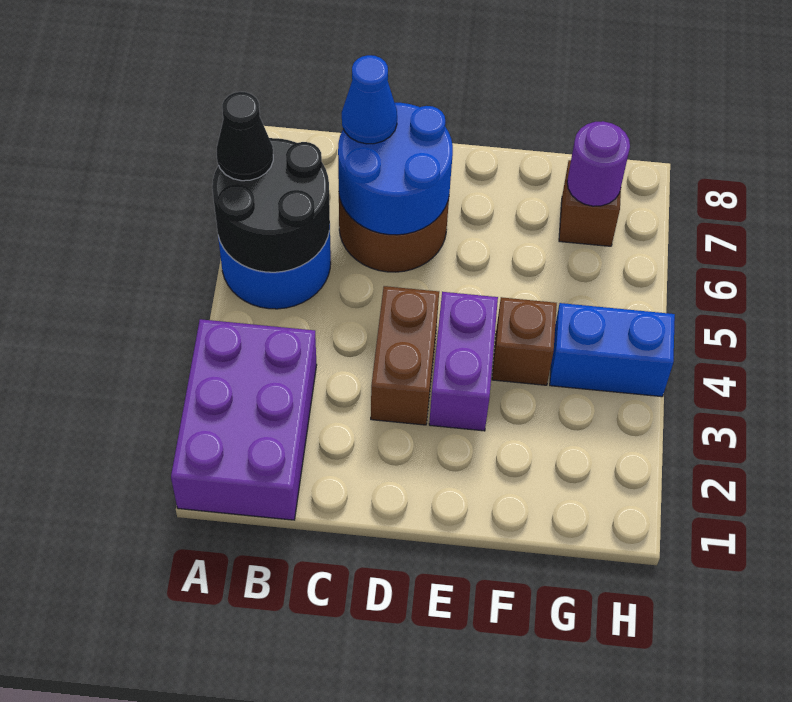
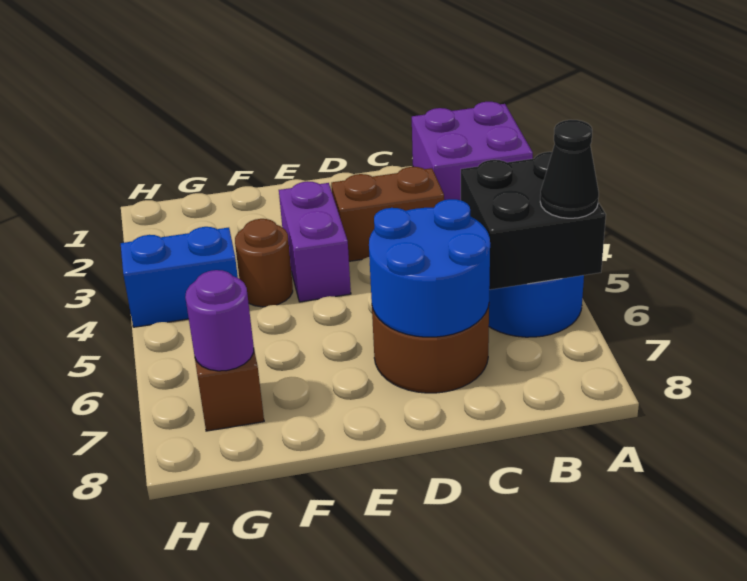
purple 2x3 brick [171,319,317,520] -> purple 2x2 brick [412,102,533,200]
black 2x2 round brick [212,138,330,272] -> black 2x2 brick [461,152,606,290]
blue 1x1 cone [342,55,397,144] -> none
brown 1x2 brick [371,286,439,425] -> brown 1x2 brick turned to [331,167,444,261]
brown 1x1 brick [492,297,557,385] -> brown 1x1 round brick [235,219,293,307]

